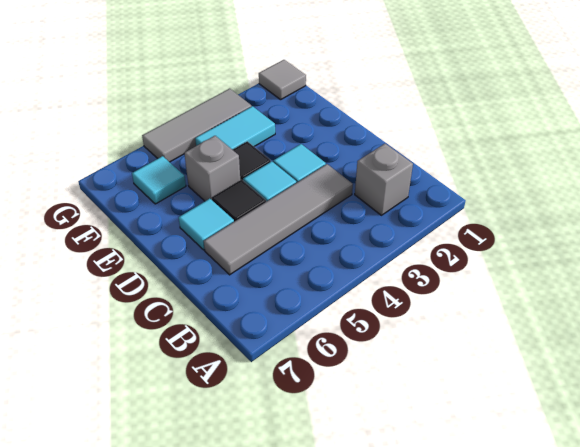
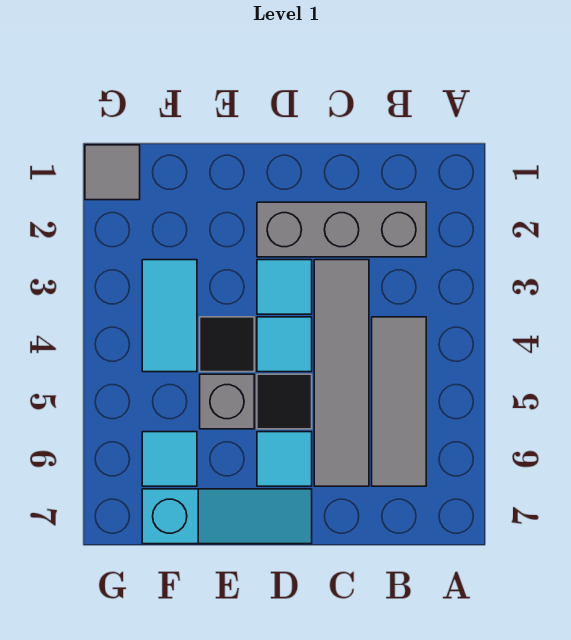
grey 1x1 brick [355,144,413,215] -> grey 1x3 brick [257,202,426,257]
none -> cyan 1x3 slope [142,489,312,544]
grey 1x3 tile [142,89,251,162] -> grey 1x3 tile moved to [372,317,426,486]

